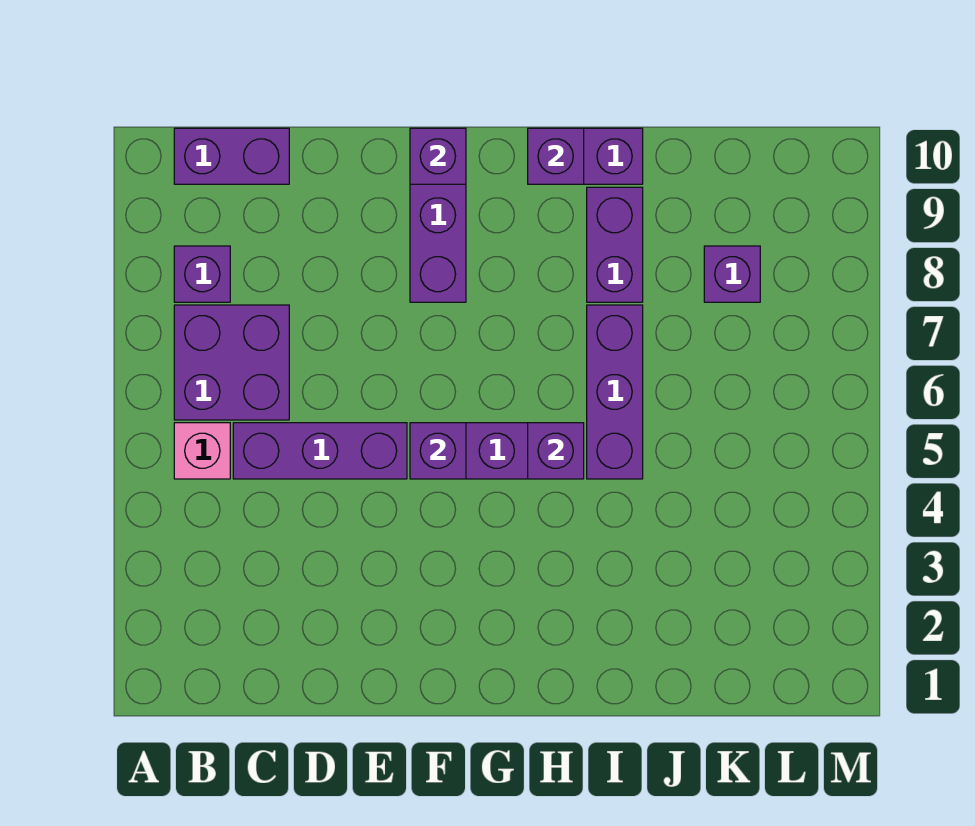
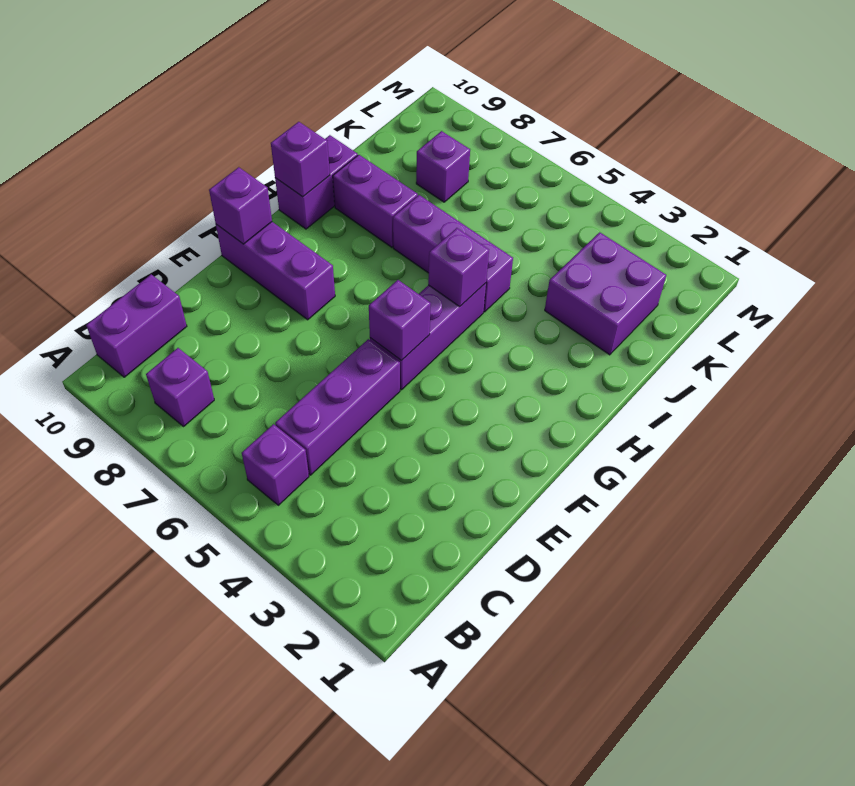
pink 1x1 brick [174,423,230,479] -> purple 1x1 brick [242,424,309,505]
purple 2x2 brick [174,305,289,420] -> purple 2x2 brick moved to [545,232,666,355]

